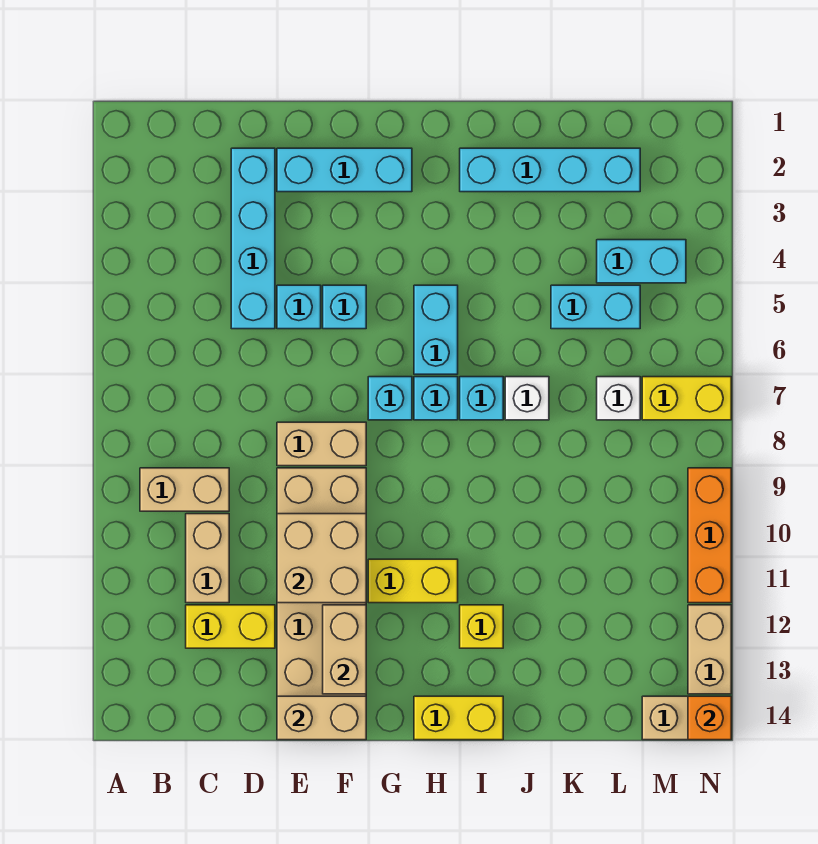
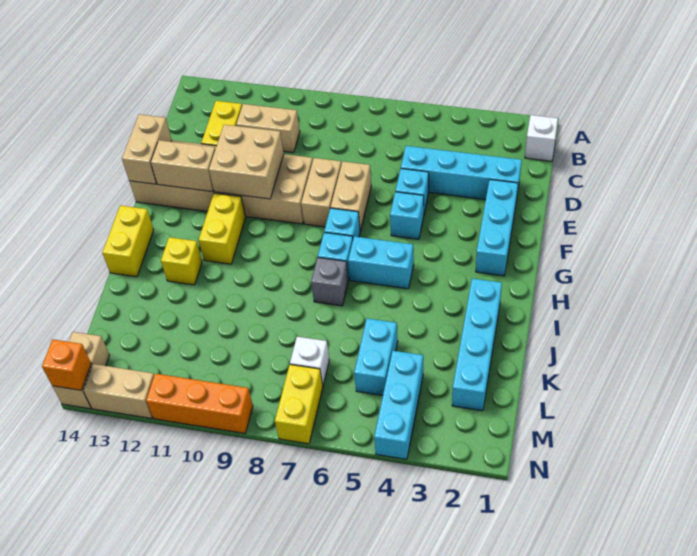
tan 1x2 brick [140,468,229,511] -> tan 1x2 brick moved to [331,161,371,231]
cyan 1x1 brick [460,377,503,420] -> grey 1x1 brick [311,257,348,306]
white 1x1 brick [505,377,549,420] -> white 1x1 brick moved to [525,115,558,161]
cyan 1x2 brick [597,240,686,283] -> cyan 1x3 brick [374,351,423,459]

